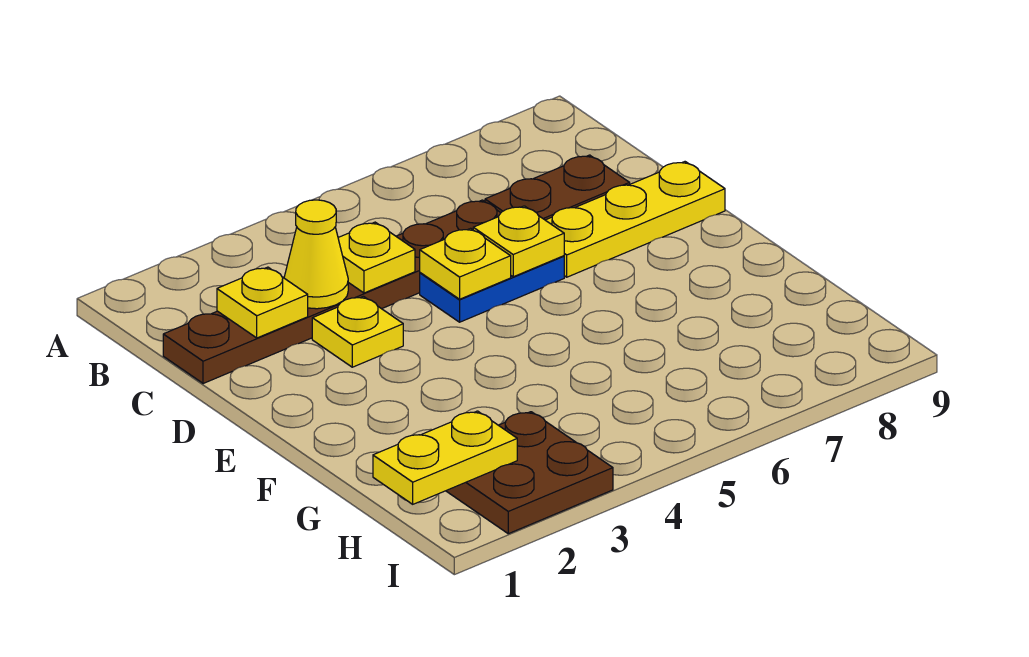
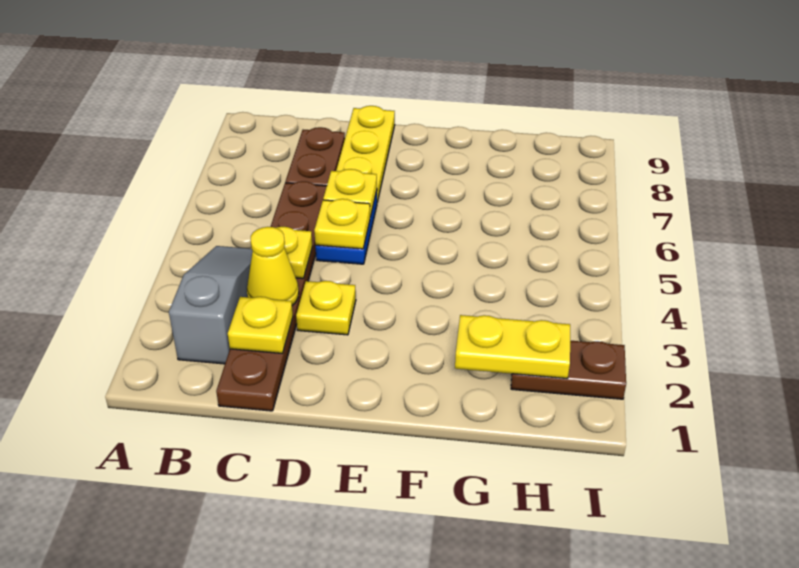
none -> grey 1x3 slope [169,246,253,364]
yellow 1x2 plate [373,411,517,504] -> yellow 1x2 plate turned to [455,315,570,378]
brown 2x2 plate [446,412,613,534] -> brown 1x2 plate [511,341,626,399]

